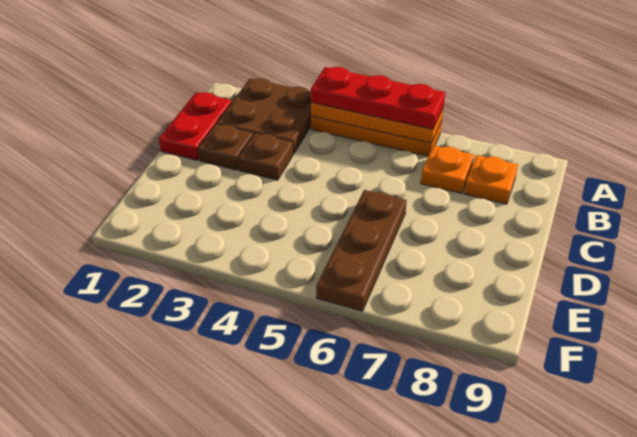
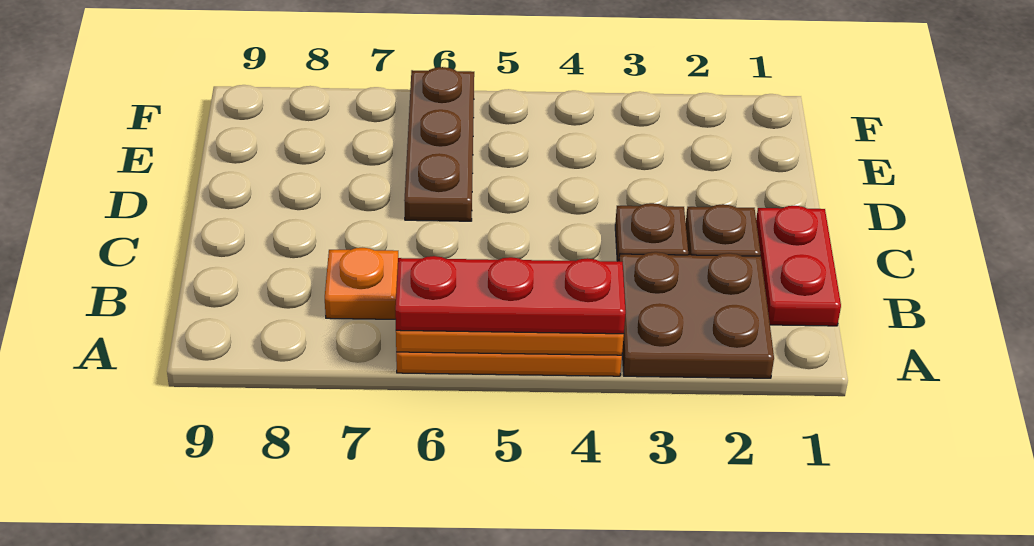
orange 1x1 plate [464,155,518,204] -> none

